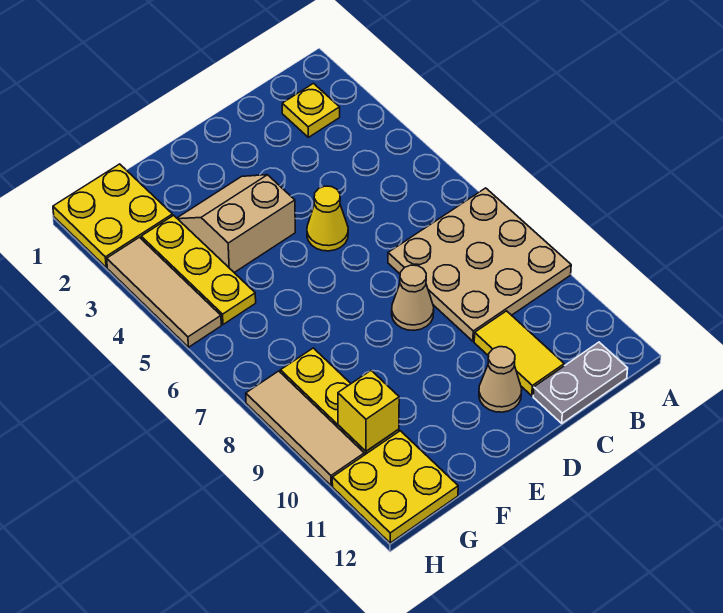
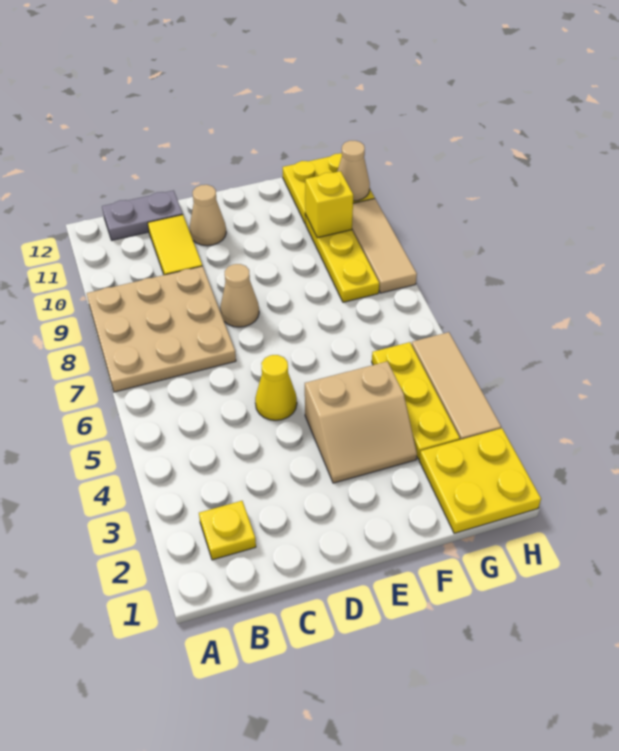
none -> tan 1x1 cone [337,141,370,201]

